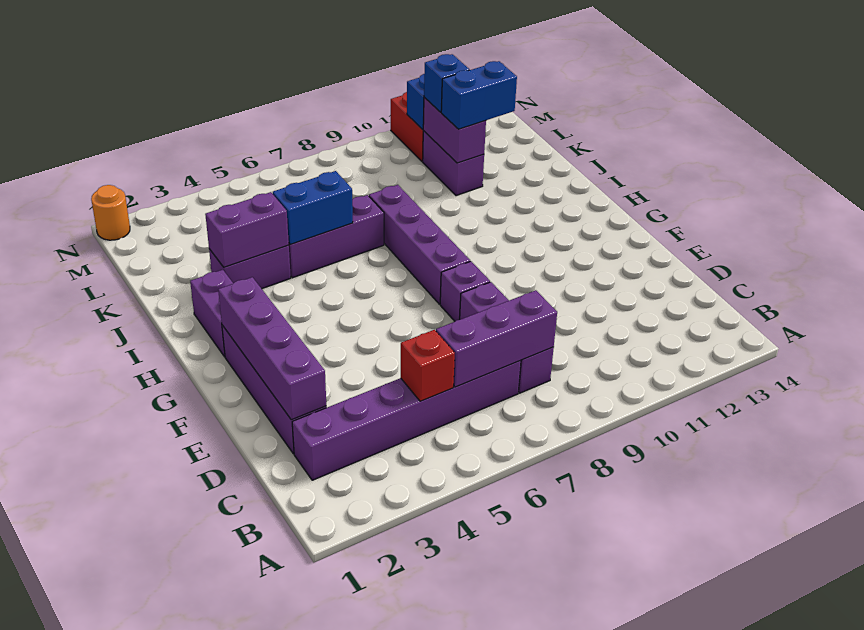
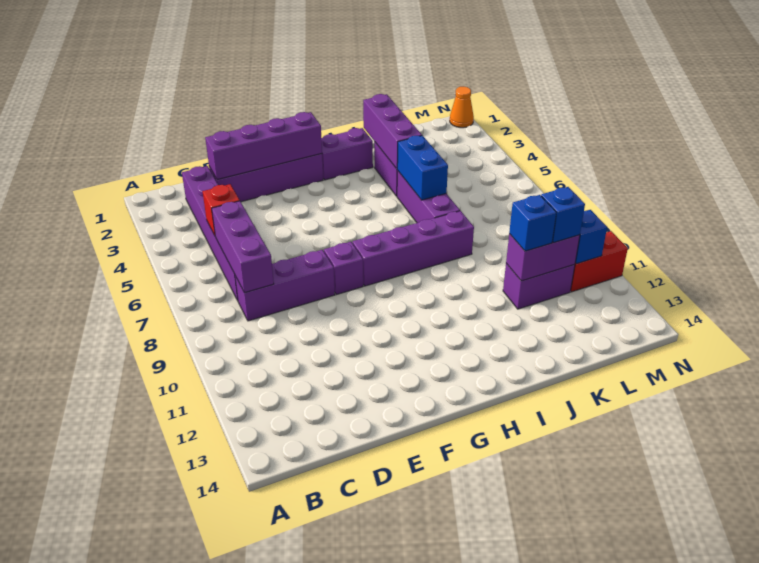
purple 1x2 brick [205,192,289,267] -> purple 1x3 brick [363,94,422,169]
blue 1x2 brick [441,61,517,129] -> blue 1x1 brick [509,195,556,251]
orange 1x1 round brick [91,185,130,240] -> orange 1x1 cone [450,87,474,128]

